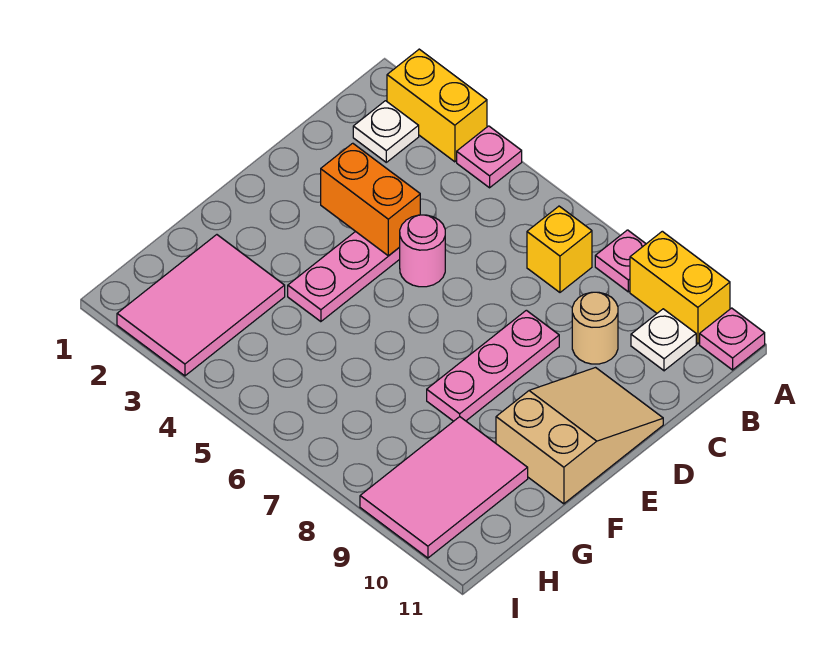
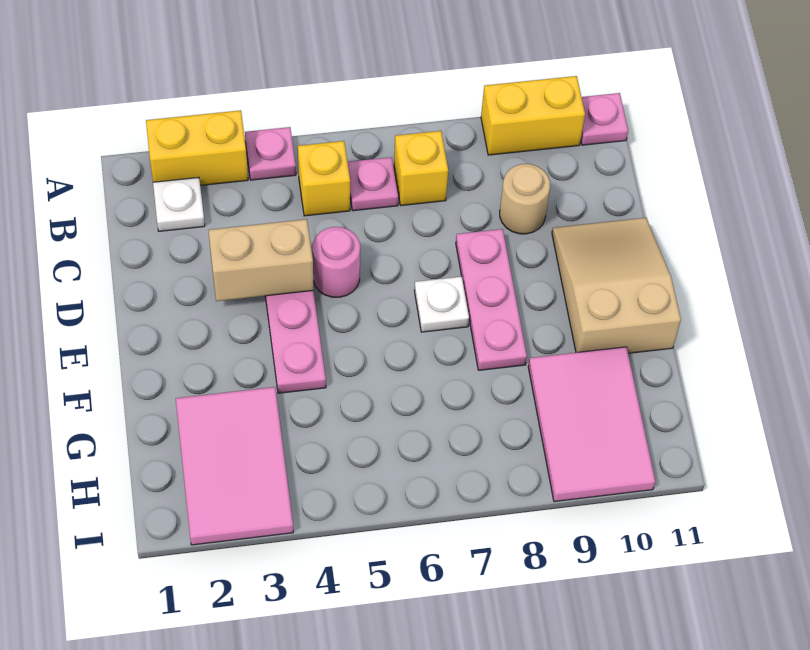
pink 1x1 plate [595,230,646,292] -> pink 1x1 plate moved to [348,157,398,211]
none -> yellow 1x1 brick [298,141,350,216]
white 1x1 plate [631,309,696,371] -> white 1x1 plate moved to [414,277,469,332]
orange 1x2 brick [321,143,420,256] -> tan 1x2 brick [208,219,313,301]

